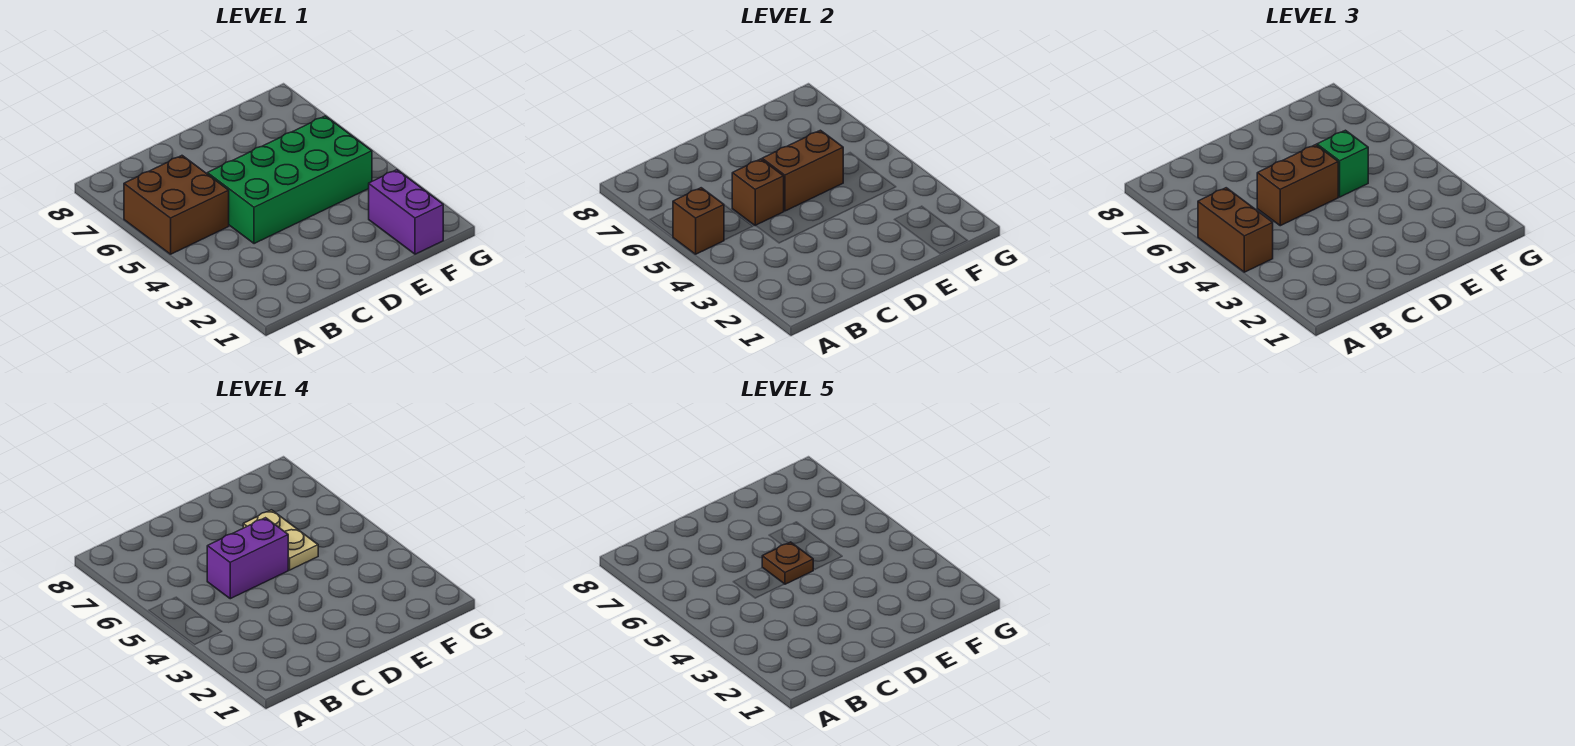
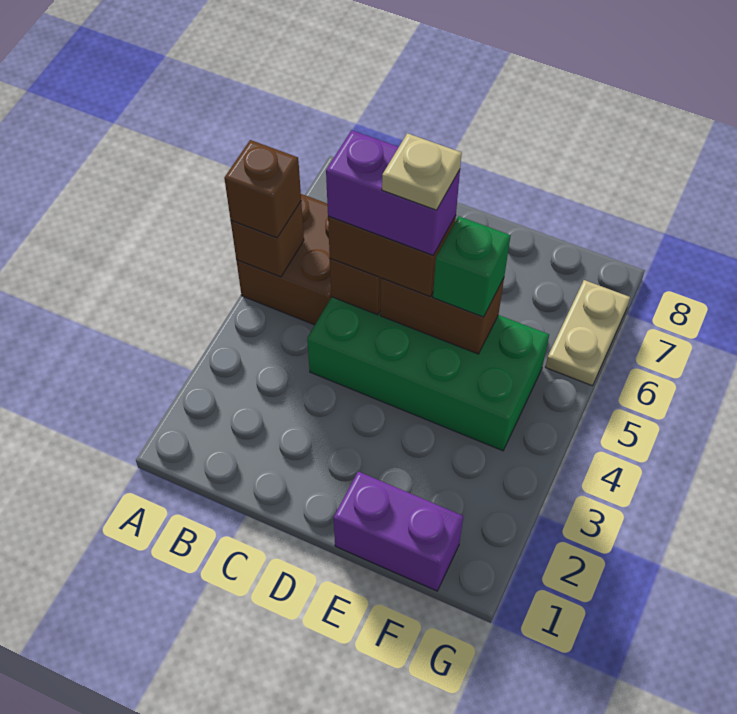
brown 1x2 brick [1198,188,1273,272] -> brown 1x1 brick [224,140,301,238]
brown 1x1 plate [762,542,813,584] -> tan 1x1 plate [382,133,462,210]
tan 1x2 plate [243,510,318,570] -> tan 1x2 plate moved to [546,280,630,386]
purple 1x2 brick [369,170,443,254] -> purple 1x2 brick turned to [334,472,463,591]

